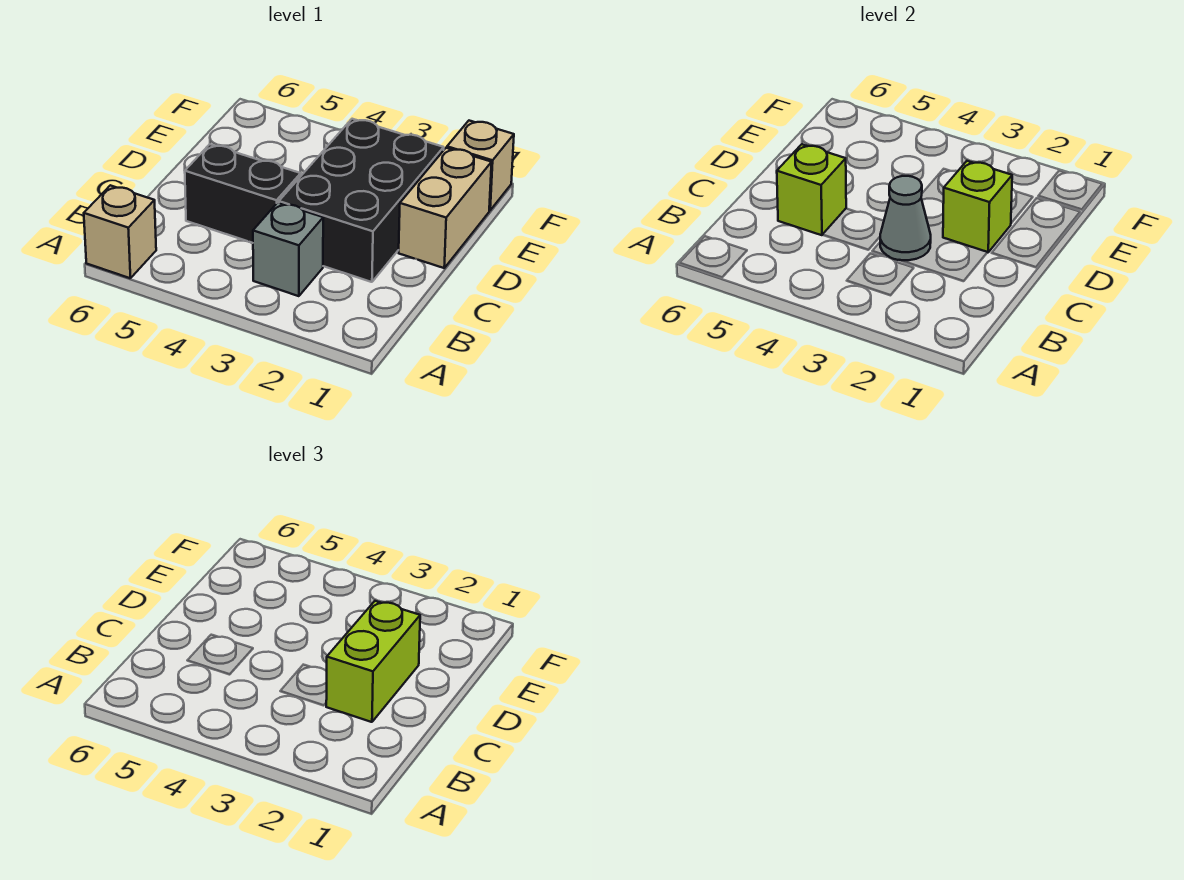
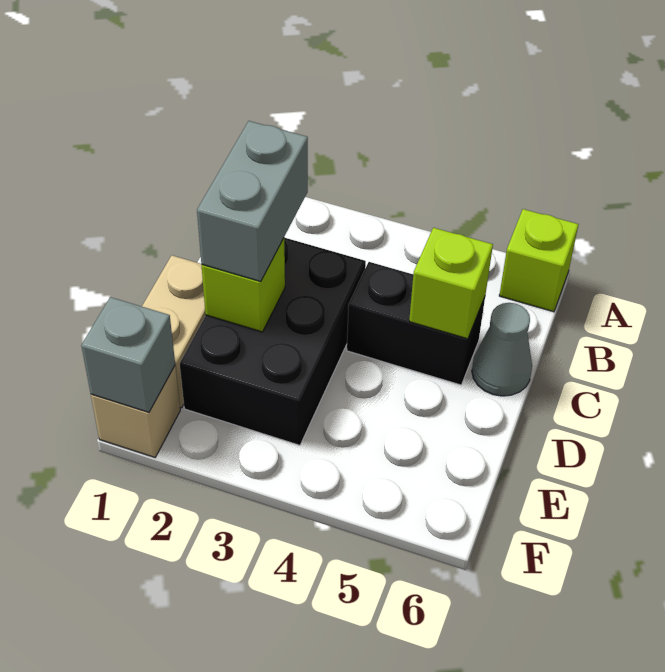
tan 1x1 brick [84,185,156,278] -> lime 1x1 brick [499,209,579,312]
grey 1x1 brick [253,203,323,296] -> grey 1x1 brick moved to [81,297,175,412]
lime 1x2 brick [326,601,420,722] -> grey 1x2 brick [197,121,308,282]
grey 1x1 cone [880,176,931,260] -> grey 1x1 cone moved to [472,303,532,396]

